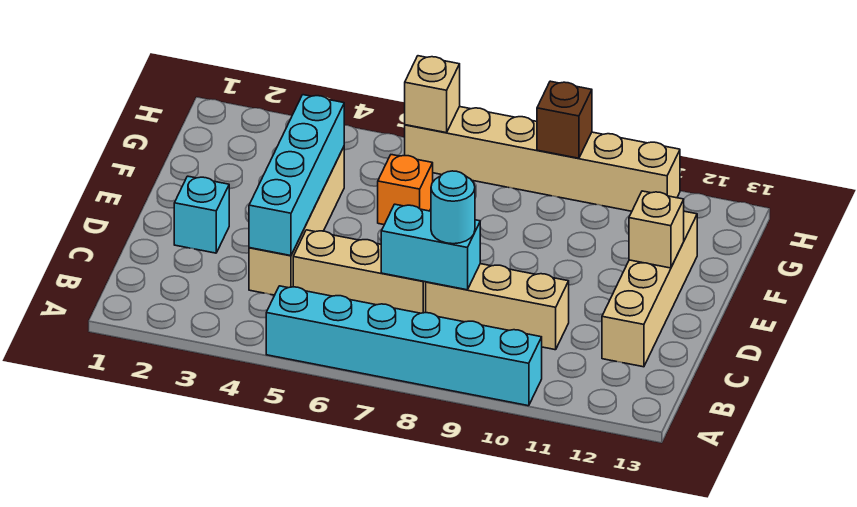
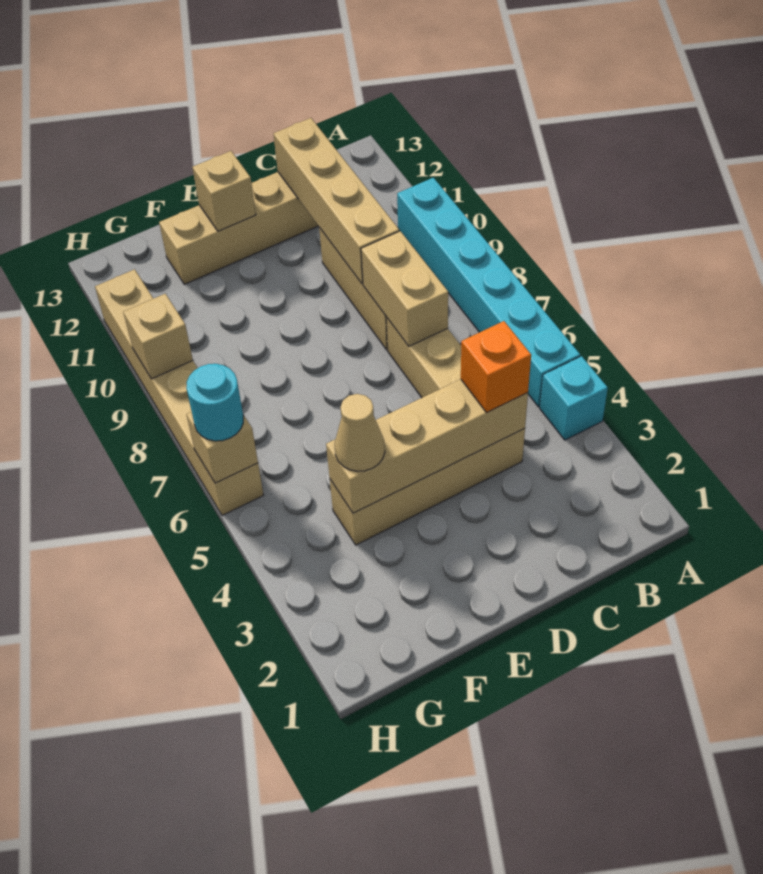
cyan 1x4 brick [249,95,344,256] -> tan 1x4 brick [326,379,528,513]
cyan 1x2 brick [381,204,480,290] -> tan 1x2 brick [361,231,448,346]
cyan 1x1 round brick [431,171,475,244] -> cyan 1x1 round brick moved to [186,364,243,441]
none -> tan 1x4 brick [273,118,399,284]
cyan 1x1 brick [174,176,229,253] -> cyan 1x1 brick moved to [540,356,608,440]
none -> tan 1x1 cone [335,394,385,471]
orange 1x1 brick [378,155,433,225] -> orange 1x1 brick moved to [461,321,531,413]
brown 1x1 brick [537,81,592,158] -> tan 1x1 brick [123,294,193,379]

